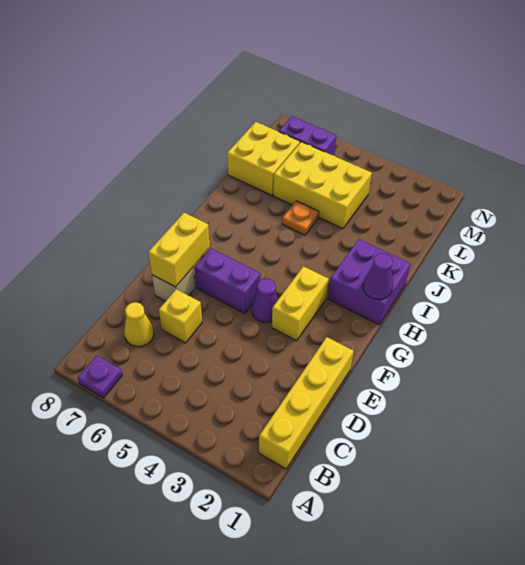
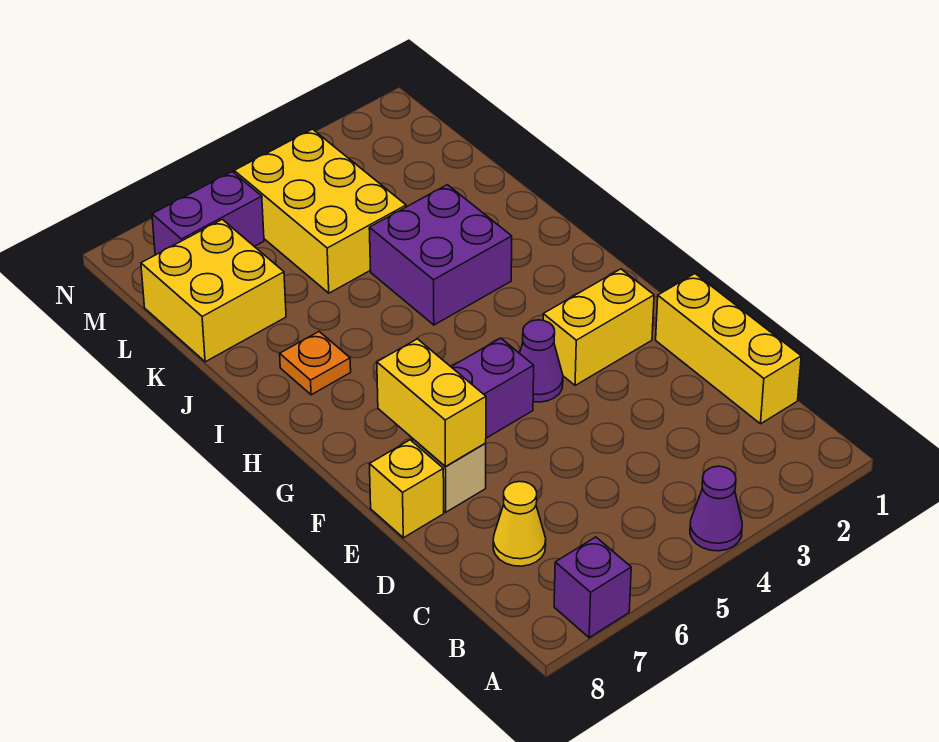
purple 1x1 plate [78,356,122,398] -> purple 1x1 brick [554,537,631,638]
yellow 1x4 brick [259,337,354,469] -> yellow 1x3 brick [656,274,801,424]
yellow 1x1 brick [159,289,202,343] -> yellow 1x1 brick moved to [370,440,444,538]
yellow 1x2 brick [272,266,328,341] -> yellow 1x2 brick turned to [543,269,654,385]
purple 2x2 brick [328,239,411,325] -> purple 2x2 brick moved to [369,185,512,325]
purple 1x1 cone [363,253,393,300] -> purple 1x1 cone moved to [690,466,742,551]
orange 1x1 plate [282,201,319,235] -> orange 1x1 plate moved to [280,332,351,395]
yellow 2x3 brick [273,142,372,229] -> yellow 2x3 brick turned to [234,129,406,293]

